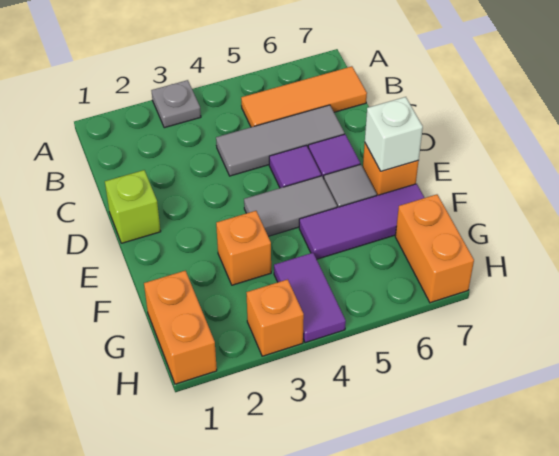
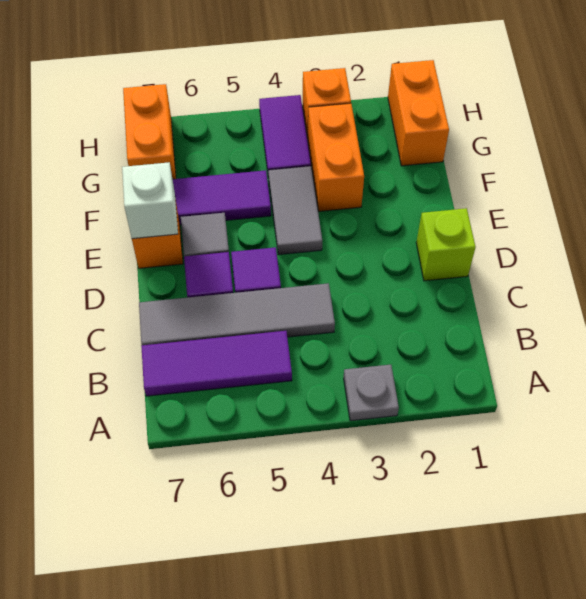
orange 1x3 tile [241,66,367,127] -> purple 1x3 tile [141,331,292,396]
grey 1x3 tile [216,105,345,176] -> grey 1x4 tile [139,283,335,345]
grey 1x2 tile [244,176,337,236] -> grey 1x2 tile turned to [268,166,322,255]
orange 1x1 brick [216,211,271,285] -> orange 1x2 brick [307,103,364,211]

